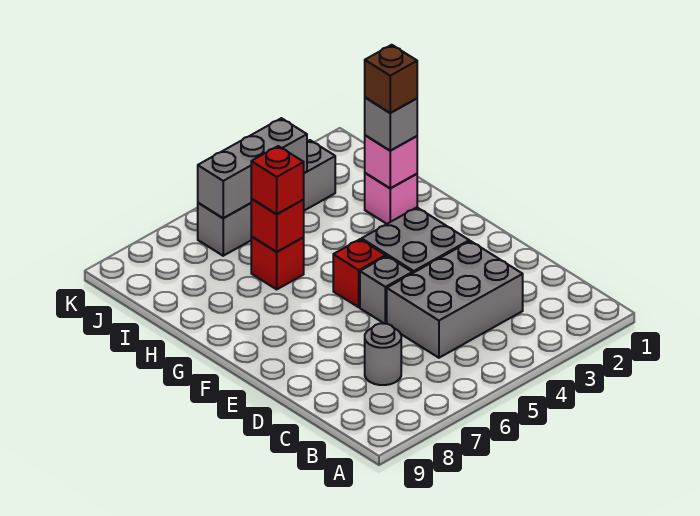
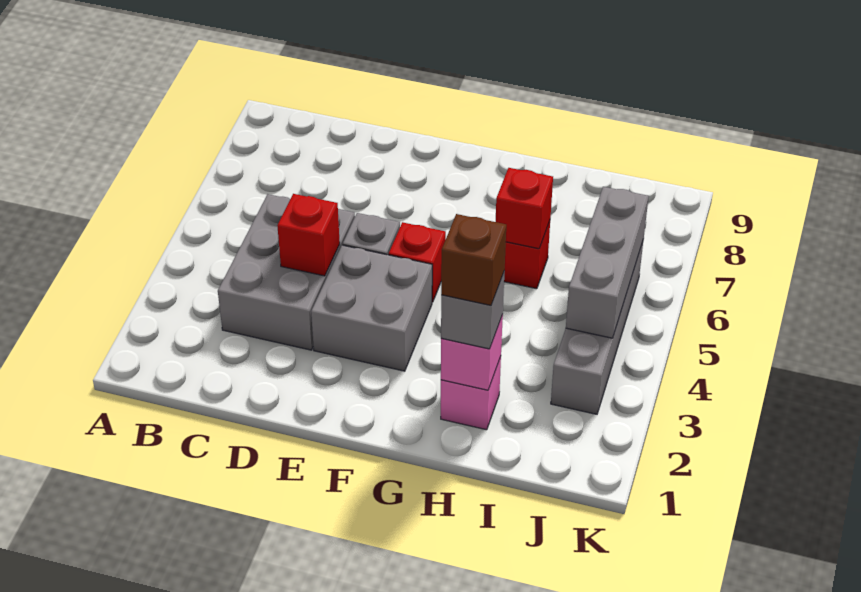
grey 1x1 round brick [365,323,401,385] -> none
red 1x1 brick [251,146,304,214] -> red 1x1 brick moved to [277,194,340,276]

